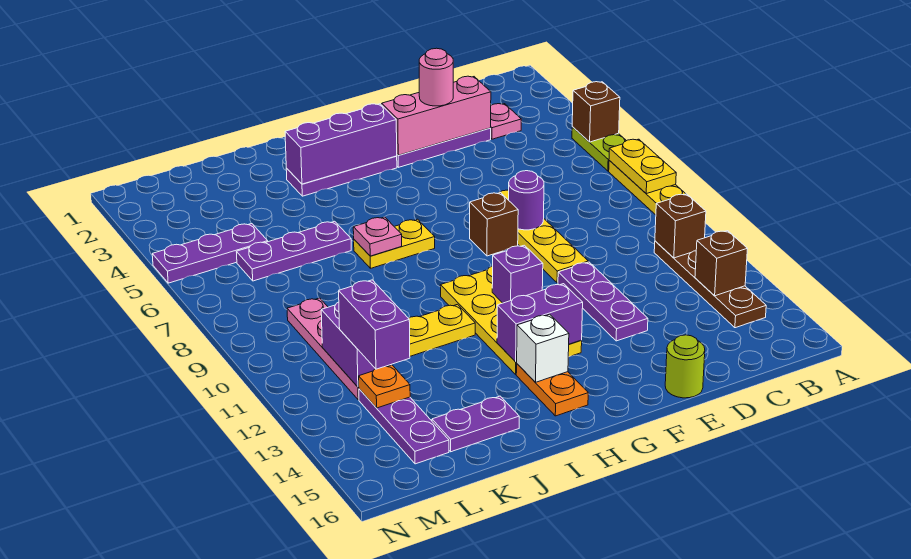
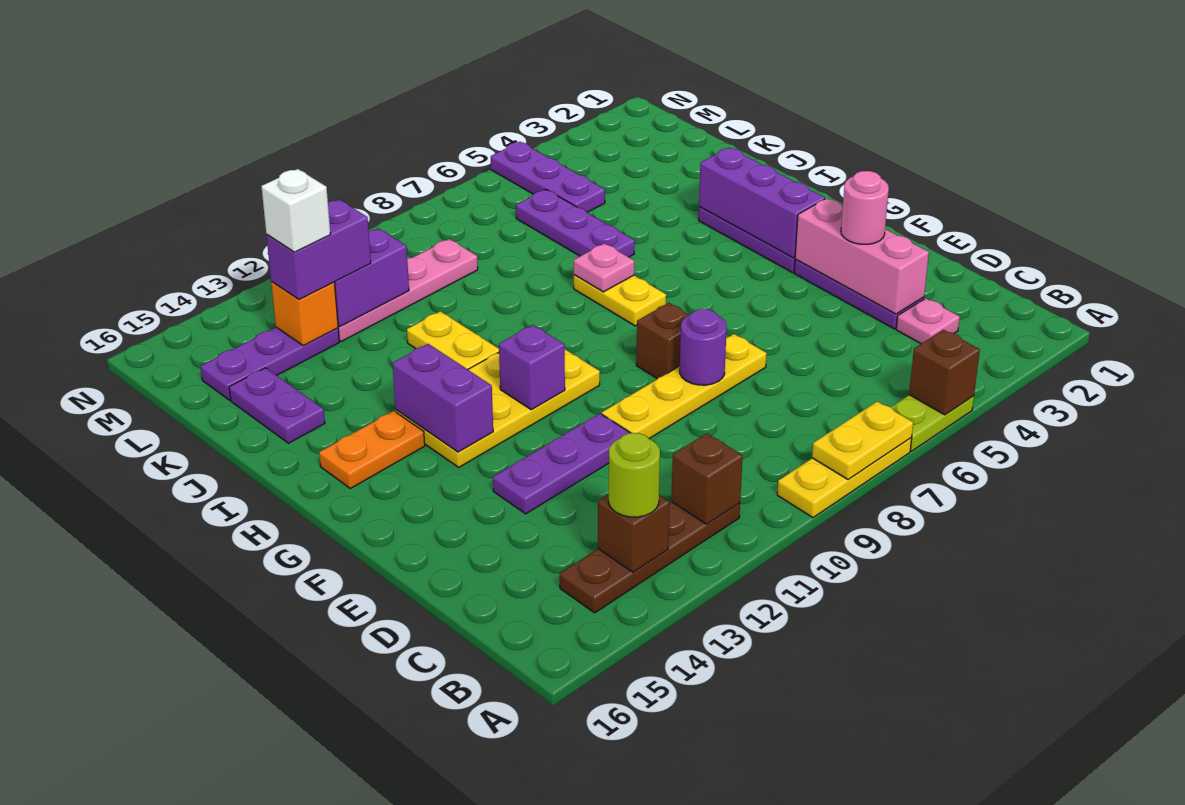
lime 1x1 round brick [665,335,705,398] -> lime 1x1 round brick moved to [609,433,660,517]
white 1x1 brick [517,314,569,382] -> white 1x1 brick moved to [261,169,330,252]
orange 1x1 plate [359,365,410,408] -> orange 1x1 brick [271,282,338,346]

